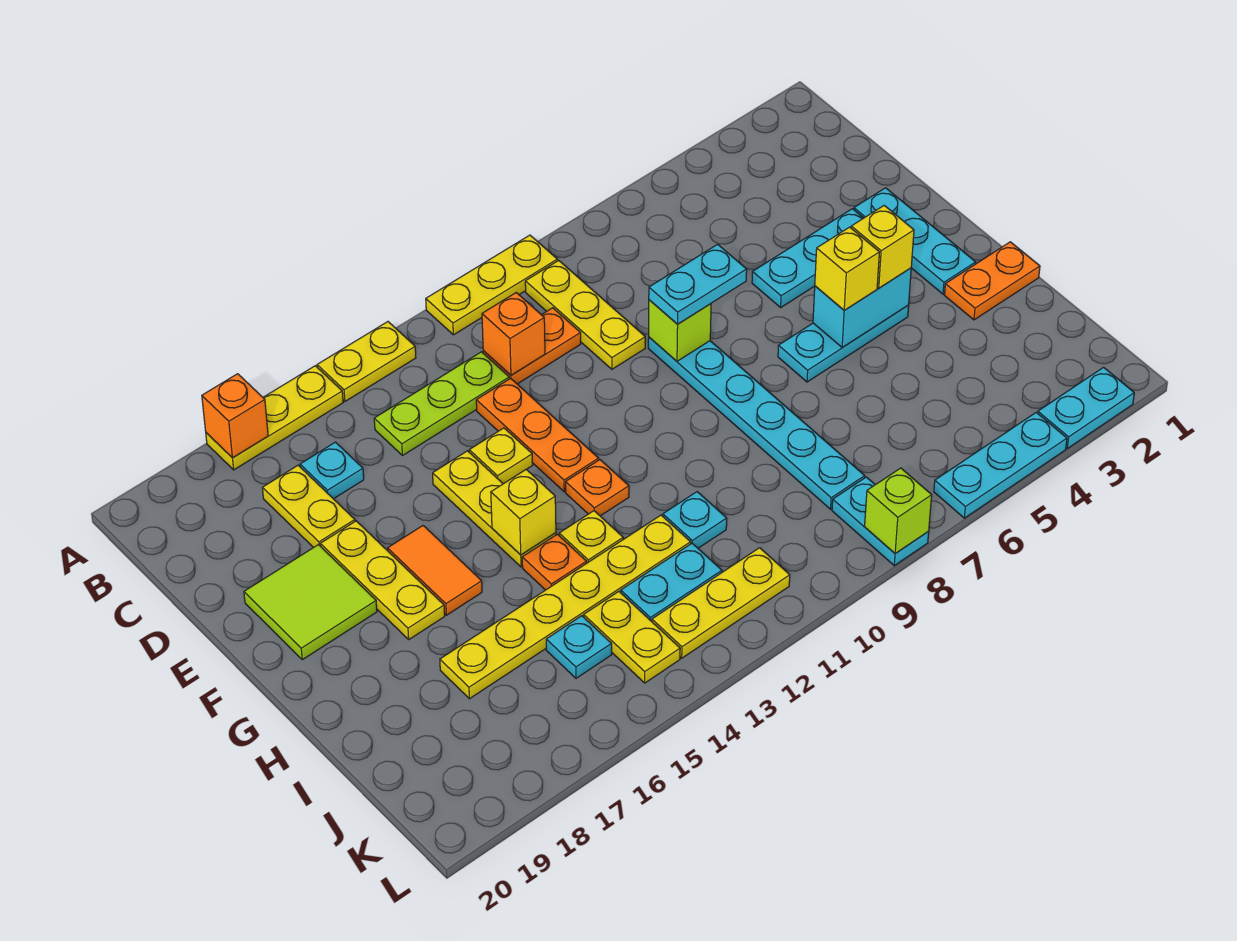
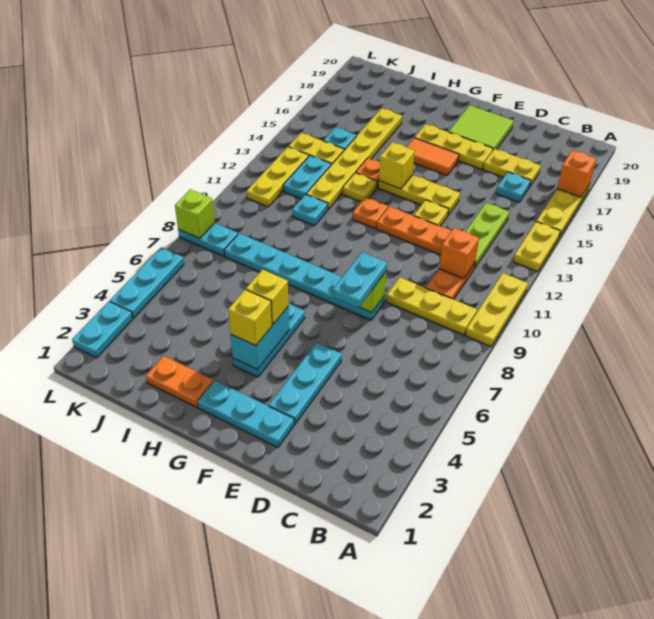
orange 1x2 plate [944,242,1040,320] -> orange 1x2 plate turned to [146,356,214,407]

